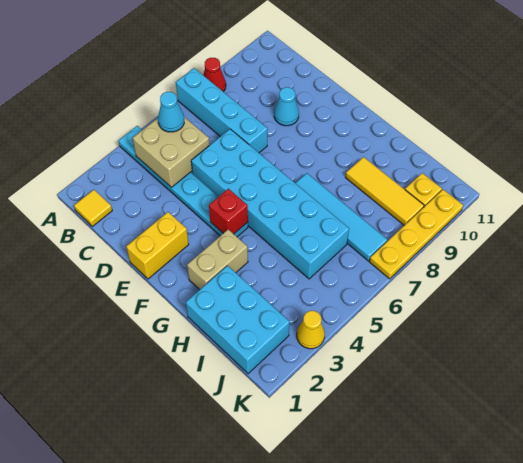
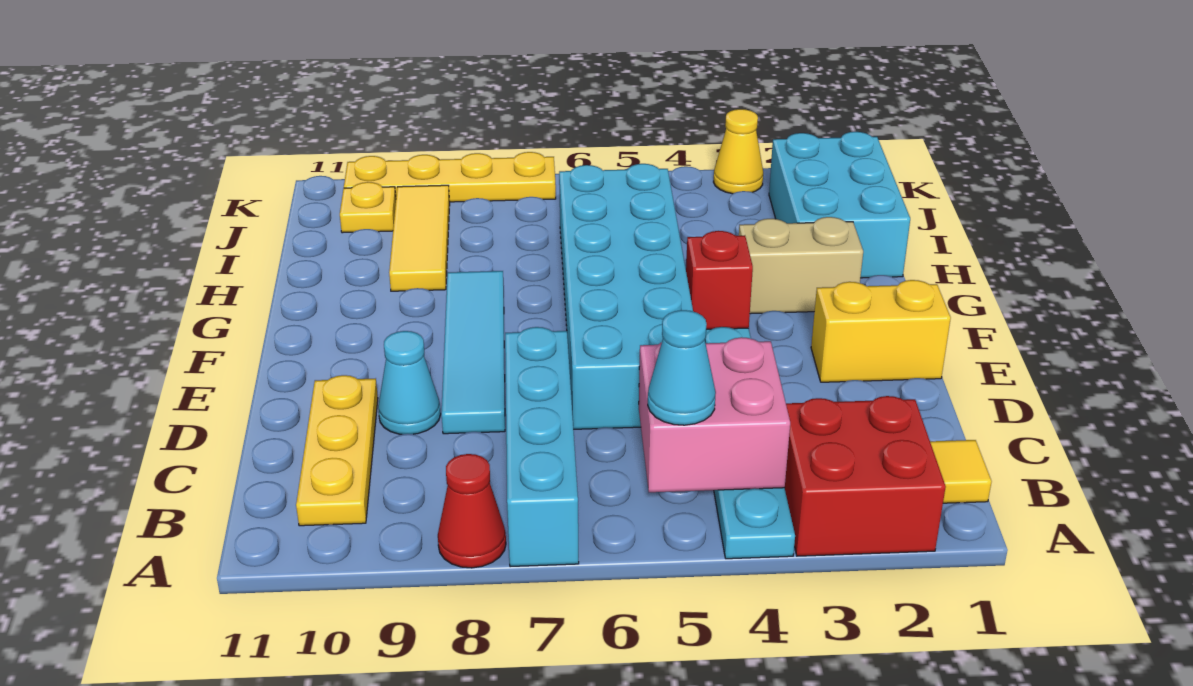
none -> red 2x2 brick [785,396,946,556]
tan 2x2 brick [133,117,209,187] -> pink 2x2 brick [639,337,790,492]
none -> yellow 1x3 plate [296,375,378,526]
cyan 1x4 tile [296,173,387,261] -> cyan 1x4 tile moved to [442,271,505,434]

